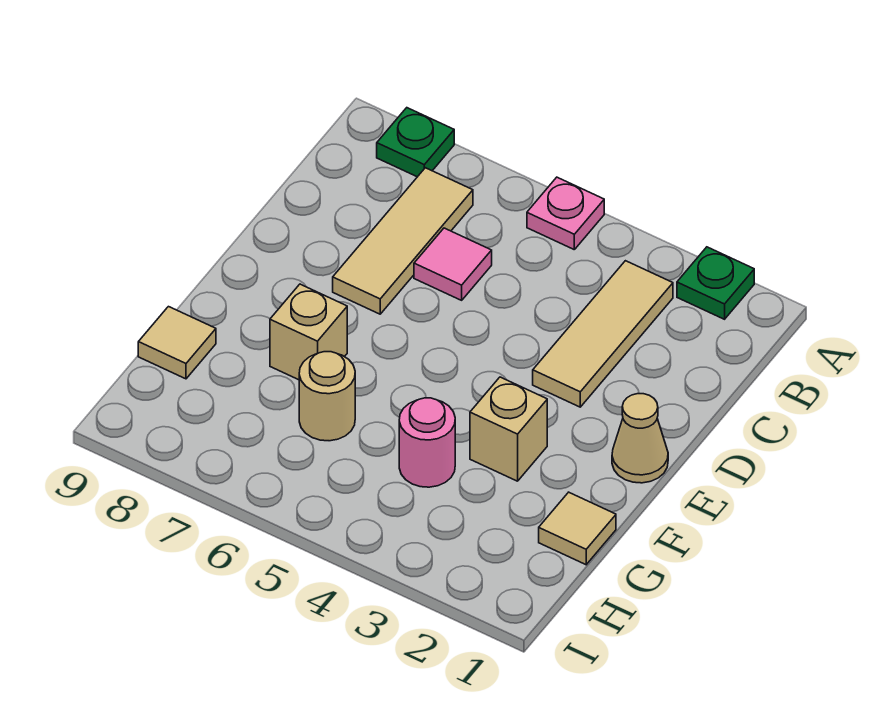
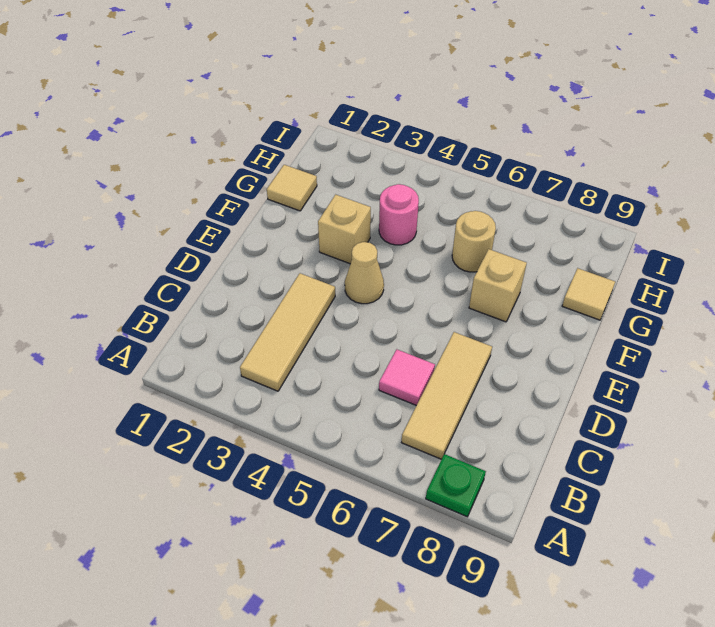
green 1x1 plate [677,247,754,319] -> none
pink 1x1 plate [527,177,604,249] -> none
tan 1x1 cone [612,394,668,483] -> tan 1x1 cone moved to [345,242,384,304]

